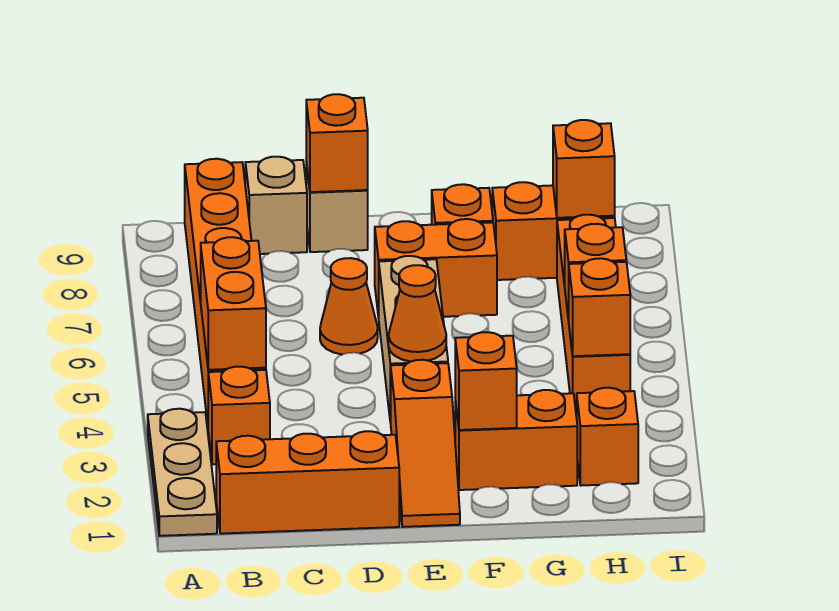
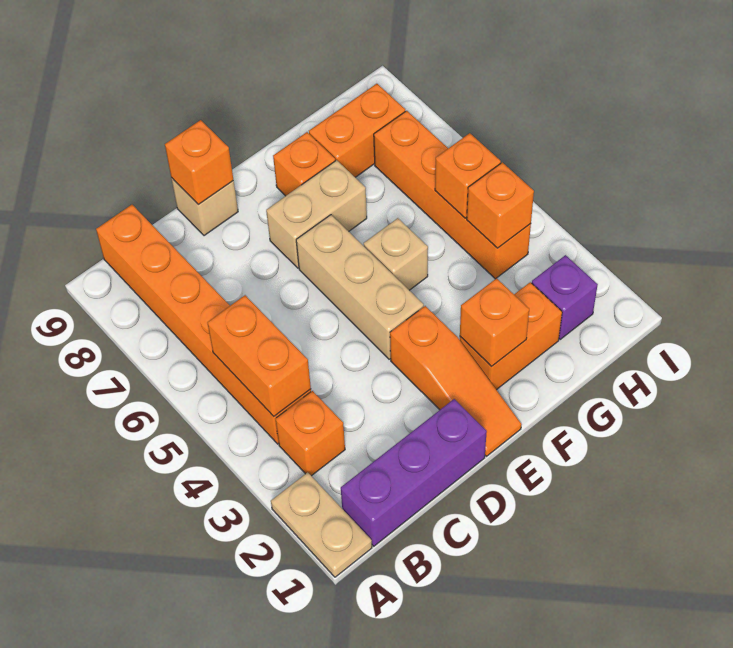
tan 1x3 plate [148,409,217,536] -> tan 1x2 plate [271,472,372,577]
orange 1x3 brick [216,431,399,534] -> purple 1x3 brick [341,399,487,546]
tan 1x1 brick [245,157,307,254] -> tan 1x1 brick moved to [364,218,428,290]
orange 1x1 cone [320,258,378,354] -> none
orange 1x1 cone [388,265,446,362] -> none
orange 1x2 brick [375,219,497,318] -> tan 1x2 brick [266,160,367,268]
orange 1x1 brick [577,388,638,486] -> purple 1x1 brick [532,255,598,339]
orange 1x1 brick [553,120,615,218] -> none

